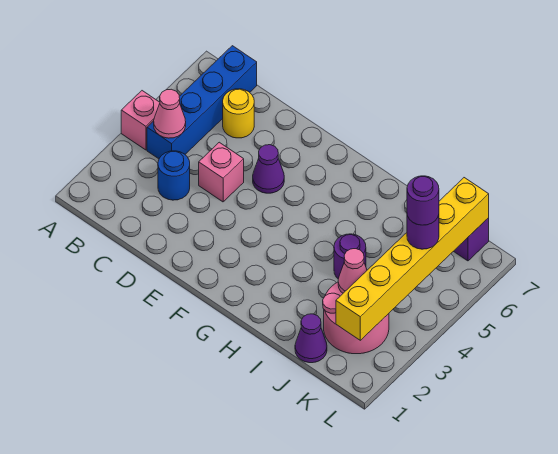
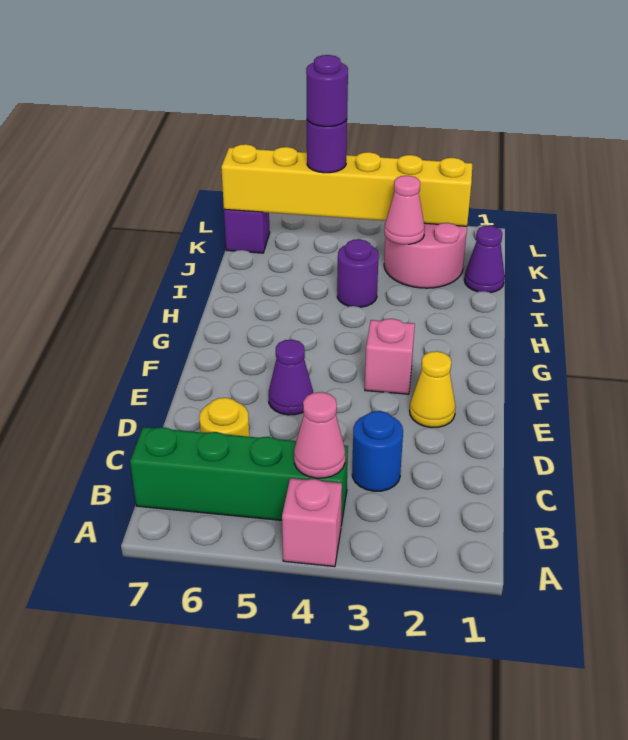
blue 1x4 brick [147,46,257,159] -> green 1x4 brick [130,427,348,525]
pink 1x1 brick [199,142,244,202] -> pink 1x1 brick moved to [365,319,415,394]
none -> yellow 1x1 cone [410,351,456,428]

